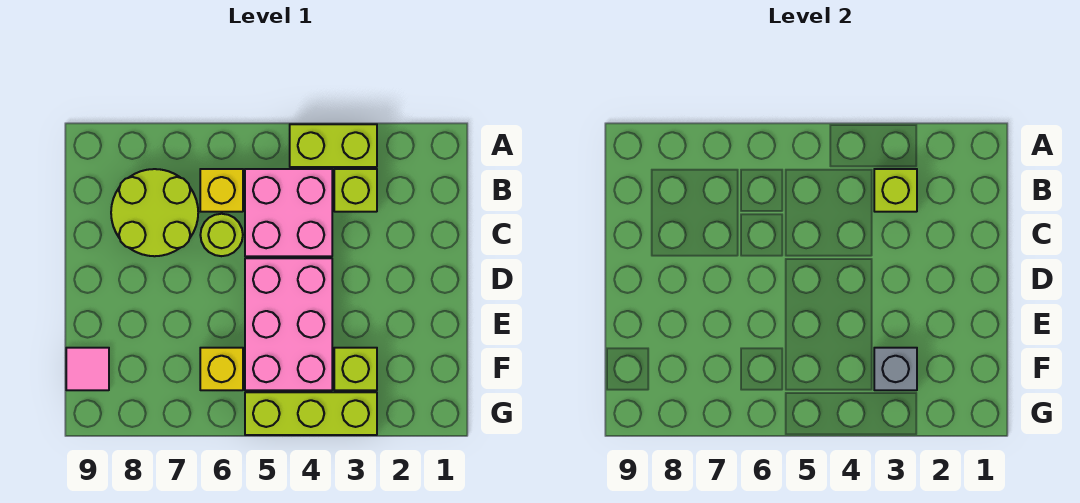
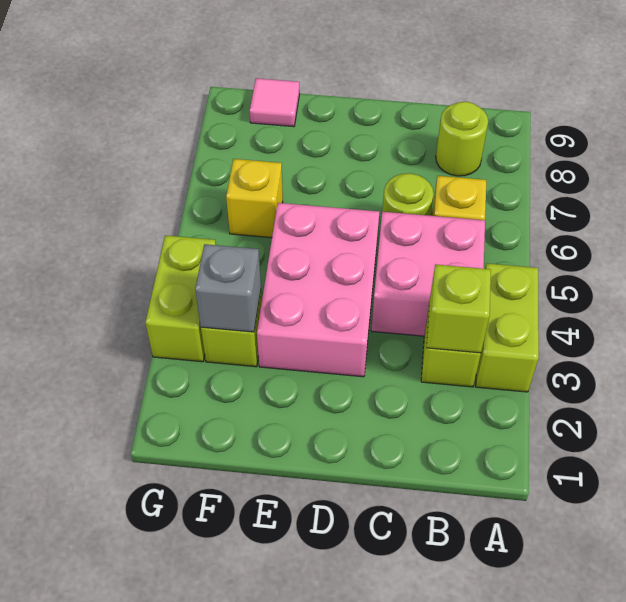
lime 2x2 round brick [111,169,198,256] -> lime 1x1 round brick [436,101,488,176]
pink 2x3 brick [245,258,332,390] -> pink 2x3 brick turned to [257,203,379,377]
lime 1x3 brick [245,392,377,435] -> lime 1x2 brick [145,235,216,362]

